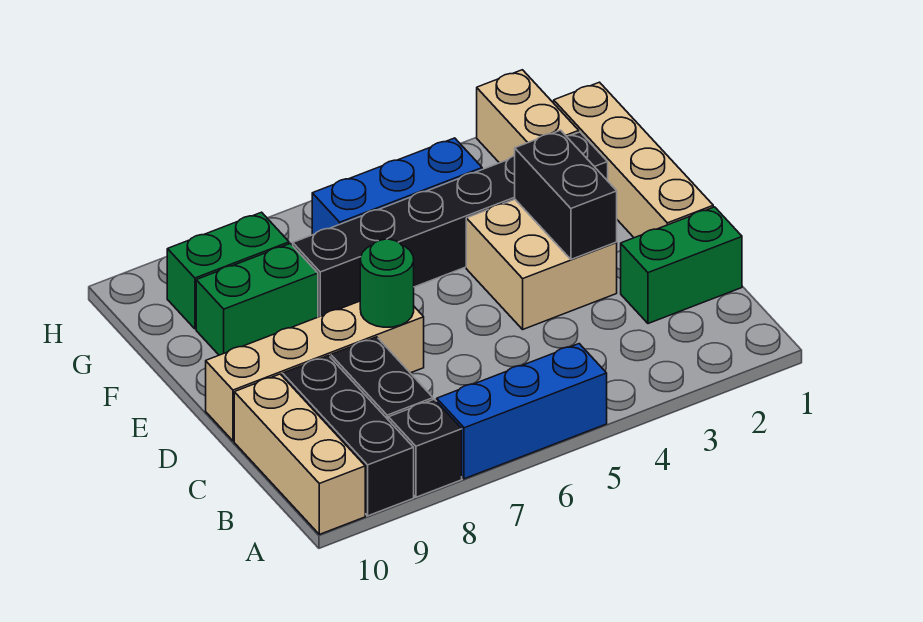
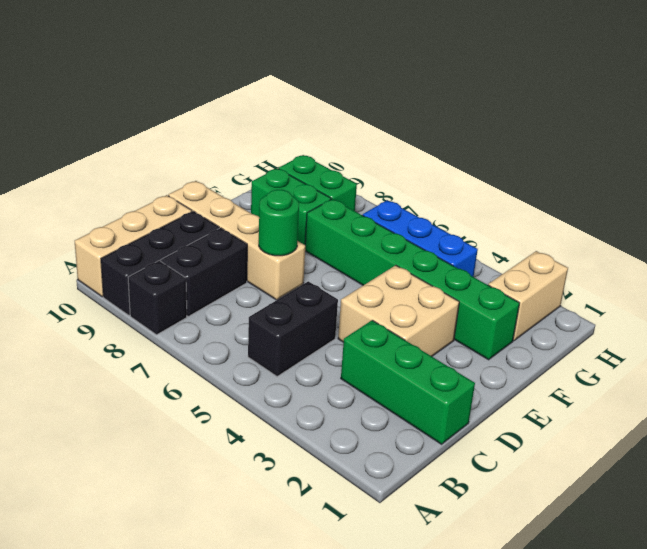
blue 1x3 brick [437,344,607,479] -> none
green 1x2 brick [621,207,742,324] -> green 1x3 brick [341,320,475,444]
tan 1x4 brick [554,82,713,238] -> none
black 1x2 brick [515,130,617,259] -> black 1x2 brick moved to [248,281,338,376]
black 1x6 brick [293,132,608,317] -> green 1x6 brick [305,199,520,360]

